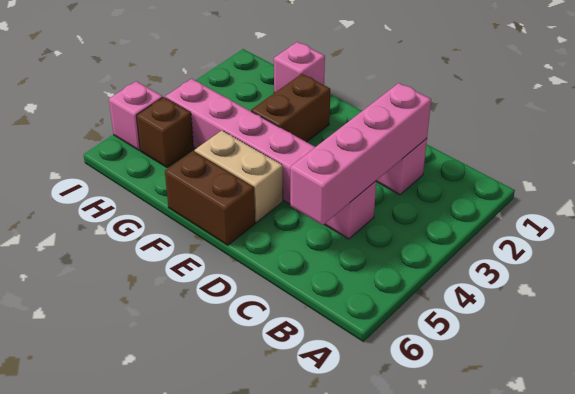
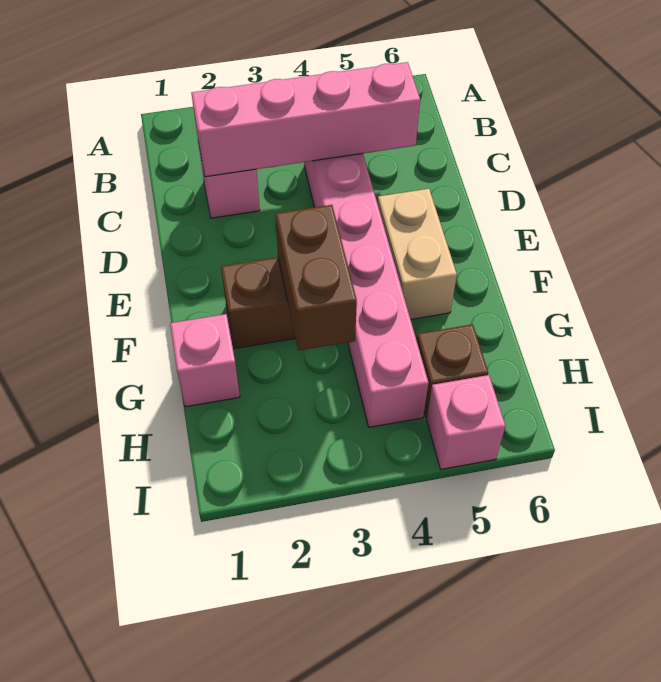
brown 1x2 brick [165,151,255,245] -> brown 1x2 brick moved to [275,205,357,350]

